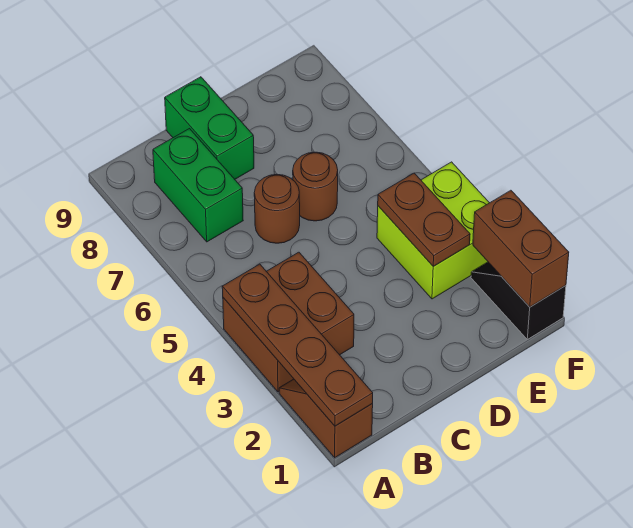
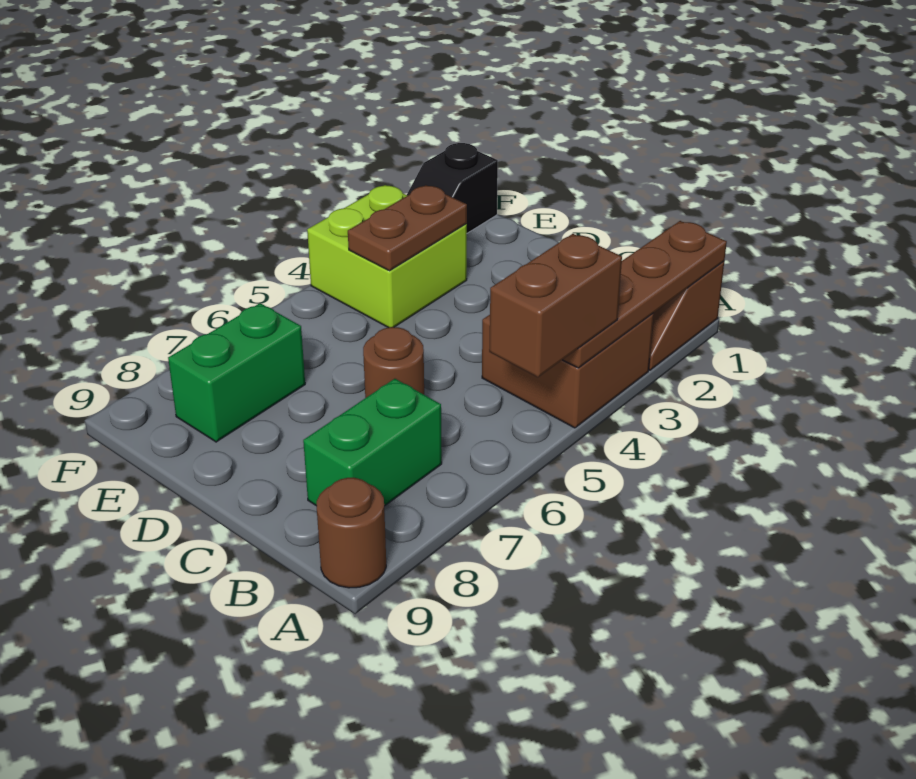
green 1x2 brick [165,77,254,179] -> green 1x2 brick moved to [168,303,305,442]
brown 1x1 round brick [293,152,338,221] -> brown 1x1 round brick moved to [317,478,386,588]
brown 1x2 brick [473,190,569,307] -> brown 1x2 brick moved to [489,234,622,377]

